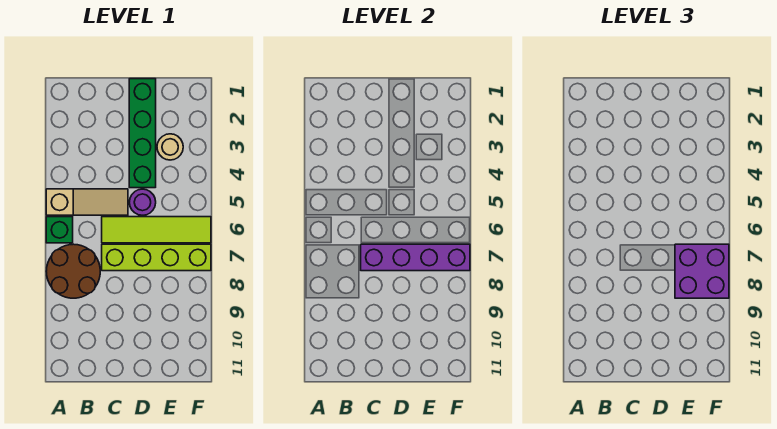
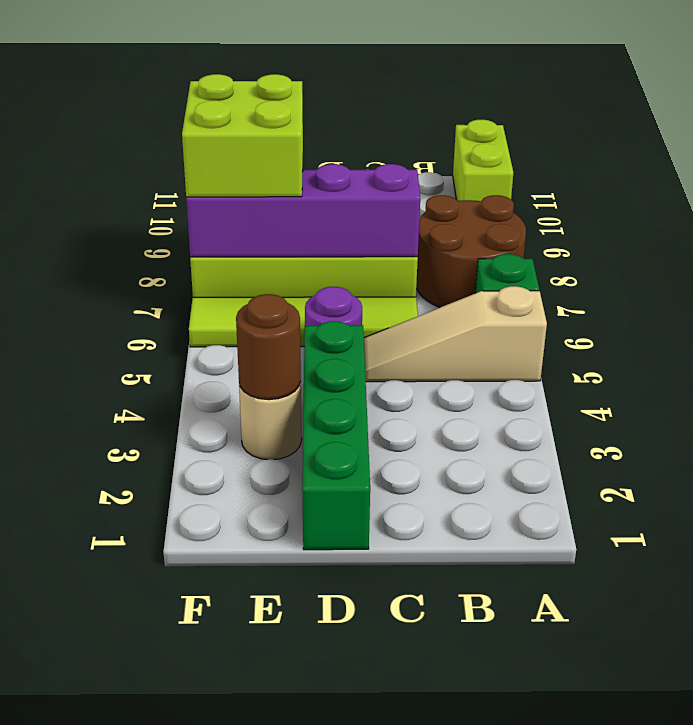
none -> lime 1x2 brick [453,120,513,201]
none -> brown 1x1 round brick [236,294,301,400]
purple 2x2 brick [675,244,729,298] -> lime 2x2 brick [182,74,303,197]

